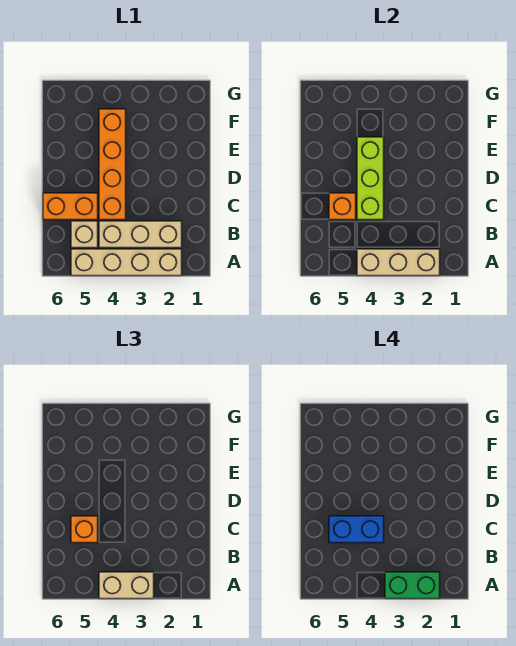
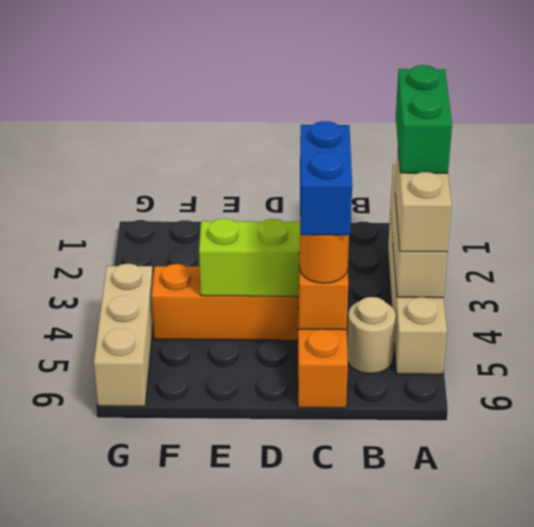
tan 1x3 brick [99,221,182,248] -> tan 1x3 brick moved to [94,264,153,406]
tan 1x1 brick [71,221,98,248] -> tan 1x1 round brick [347,297,396,374]
orange 1x1 brick [71,516,98,543] -> orange 1x1 round brick [299,235,349,283]

